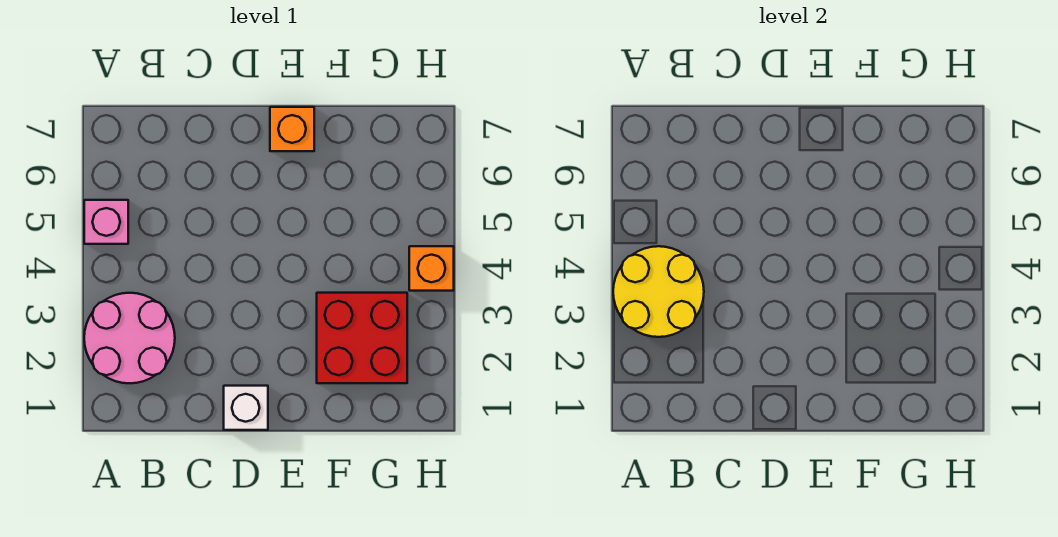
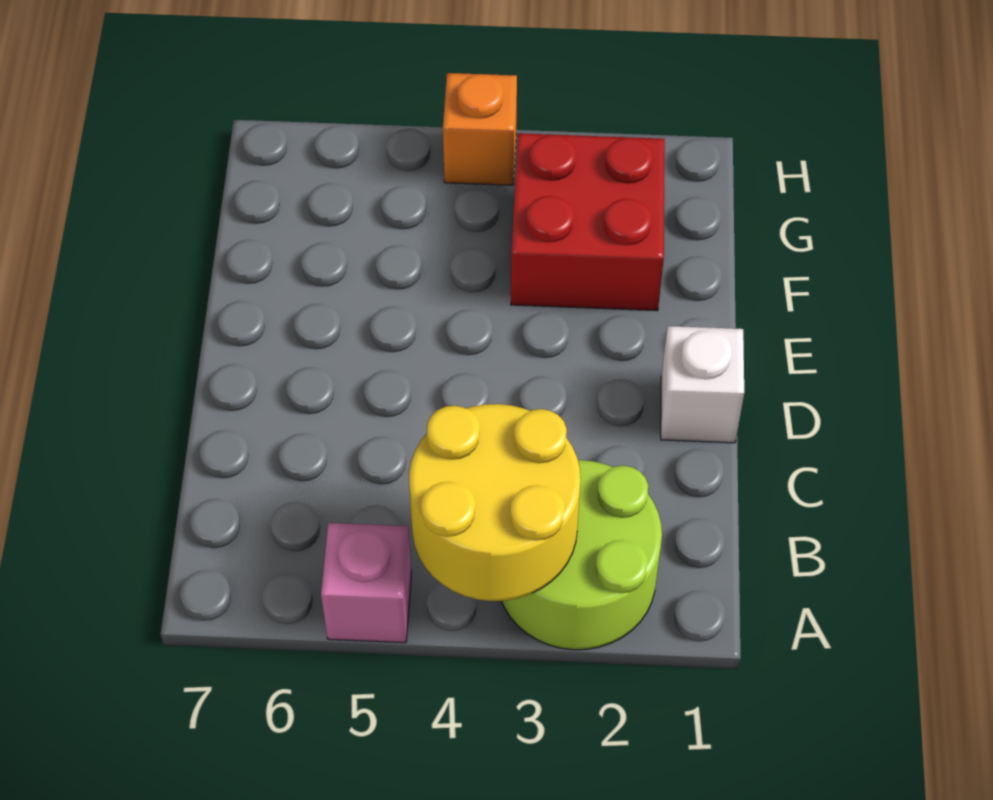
pink 2x2 round brick [84,293,175,383] -> lime 2x2 round brick [502,460,662,650]
orange 1x1 brick [270,107,314,151] -> none

